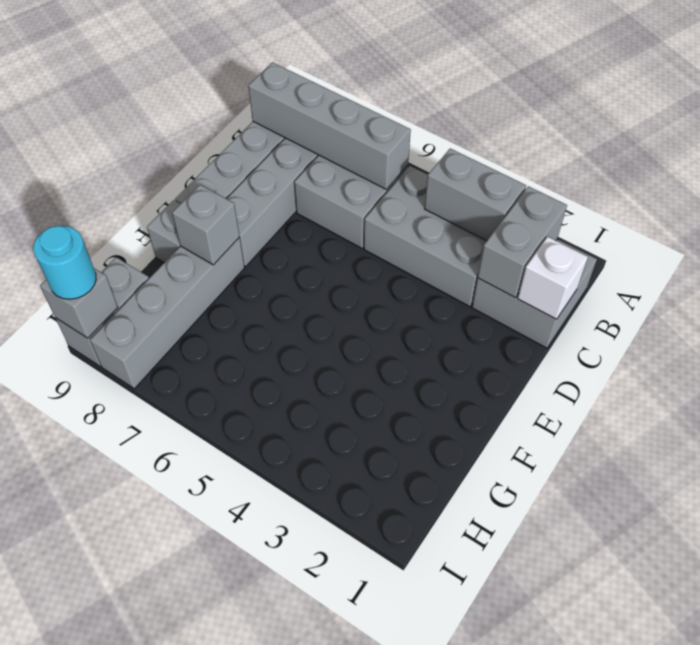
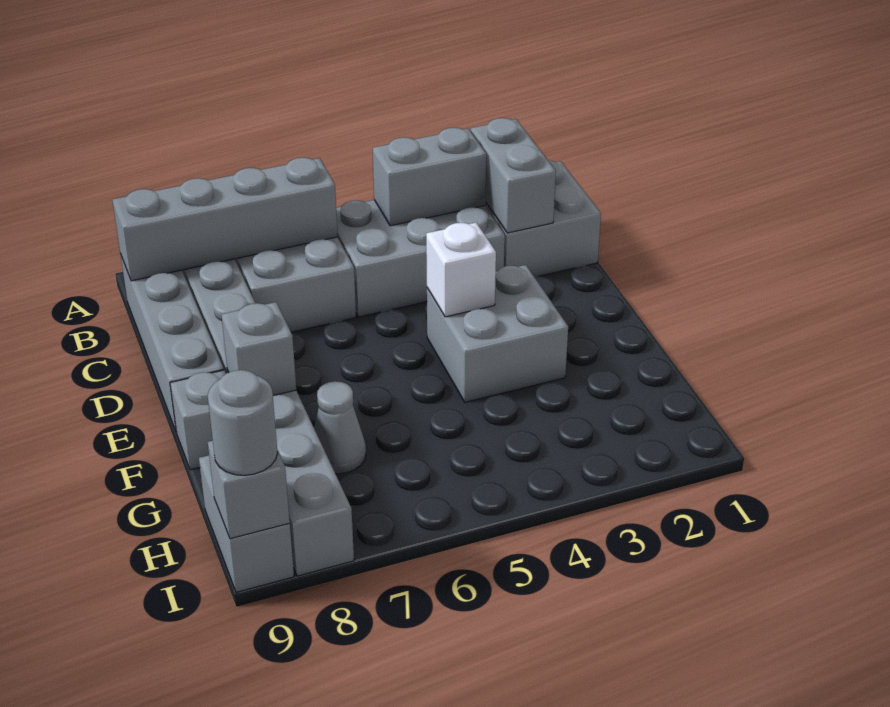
white 1x1 brick [518,237,588,319] -> white 1x1 brick moved to [426,223,496,317]
none -> grey 2x2 brick [427,265,568,402]
none -> grey 1x1 cone [314,381,366,474]
cyan 1x1 round brick [33,226,96,299] -> grey 1x1 round brick [208,370,278,475]

